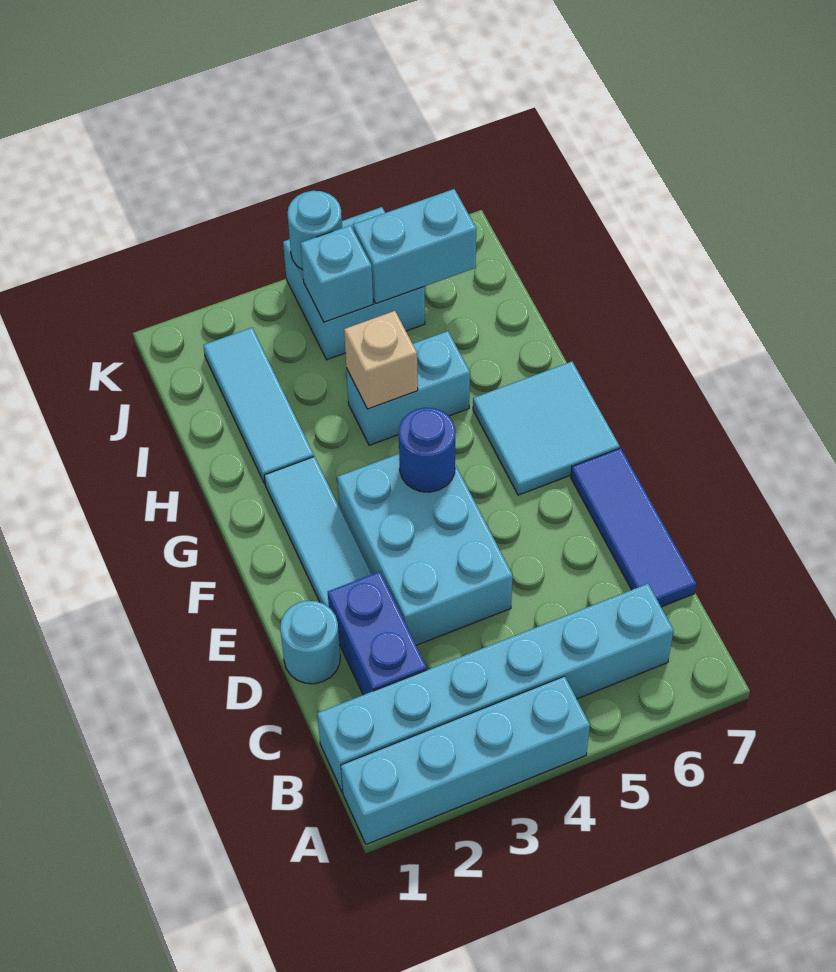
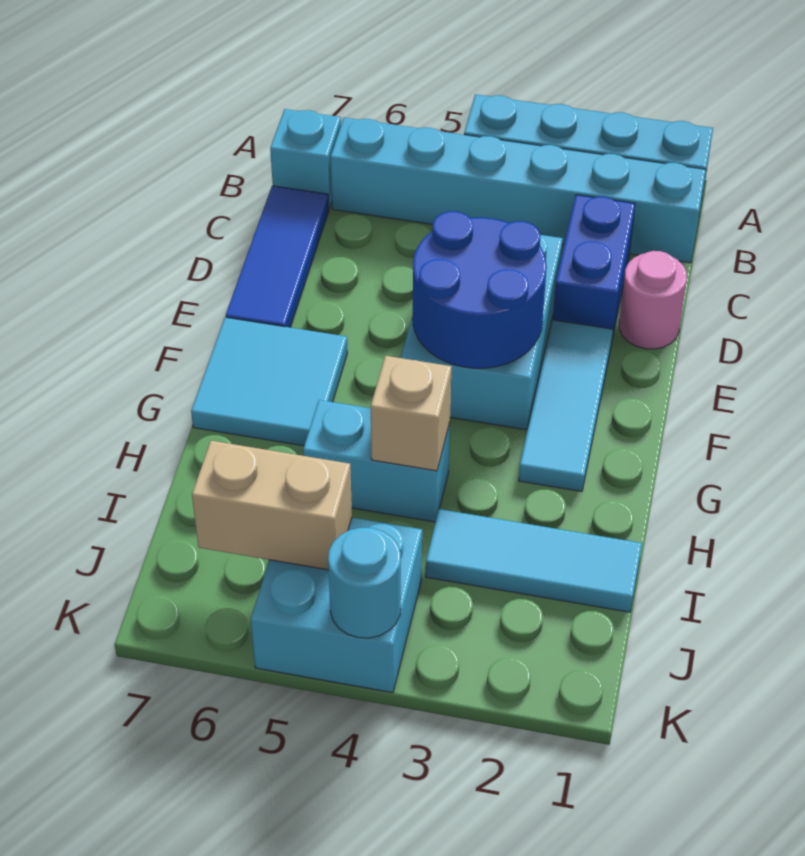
cyan 1x1 round brick [280,601,340,684] -> pink 1x1 round brick [619,251,687,349]
blue 1x1 round brick [399,408,455,492] -> blue 2x2 round brick [413,211,547,368]
cyan 1x3 tile [203,328,314,484] -> cyan 1x3 tile turned to [426,509,642,612]
cyan 1x1 brick [301,225,373,322] -> cyan 1x1 brick moved to [270,109,341,209]
cyan 1x2 brick [353,189,476,303] -> tan 1x2 brick [192,441,352,570]

